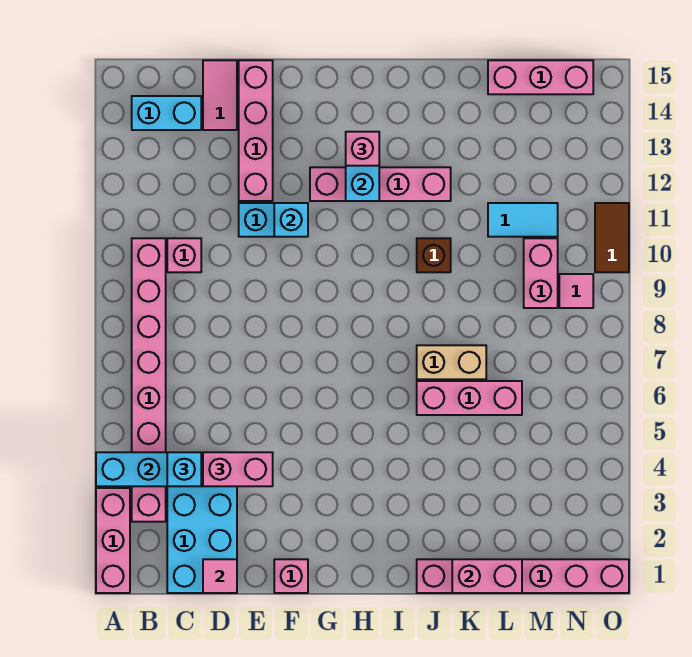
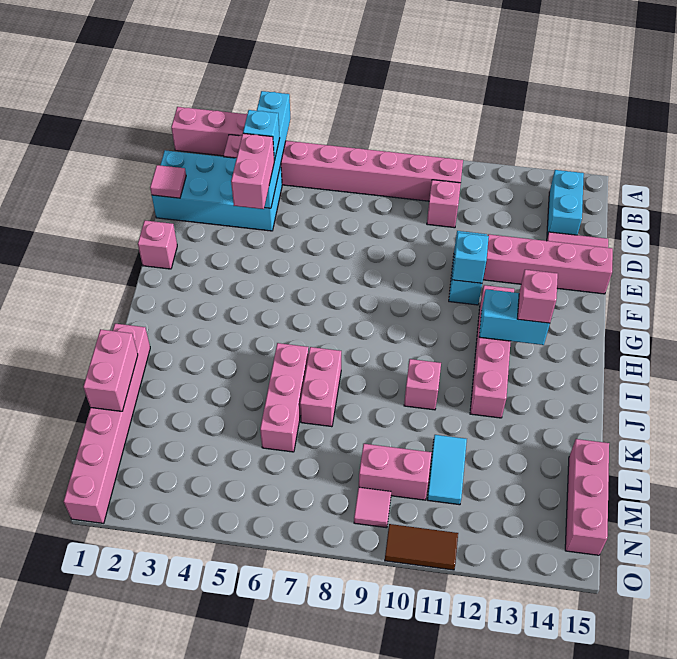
tan 1x2 brick [417,345,486,379] -> pink 1x2 brick [300,347,341,427]
brown 1x1 brick [417,238,451,272] -> pink 1x1 brick [404,359,441,410]

